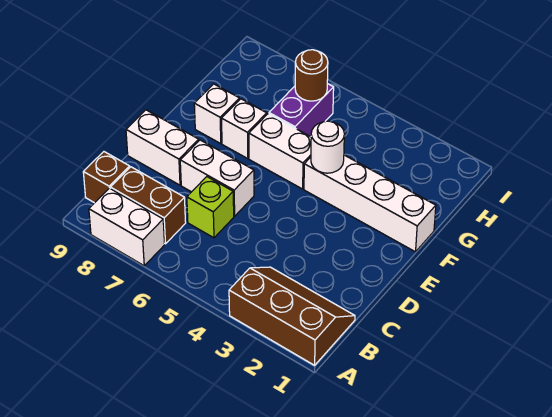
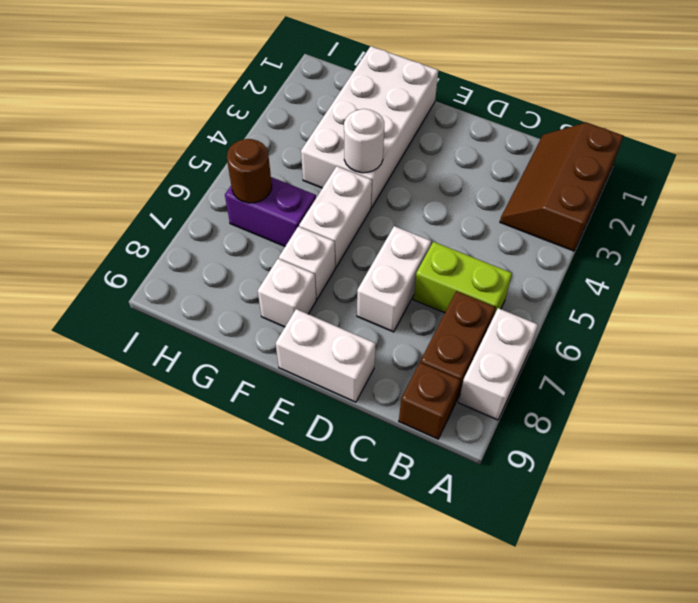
lime 1x1 brick [187,177,234,238] -> lime 1x2 brick [413,242,512,315]
white 1x2 brick [126,110,199,185] -> white 1x2 brick turned to [276,309,376,402]
white 1x4 brick [304,155,436,252] -> white 2x4 brick [301,46,438,208]

